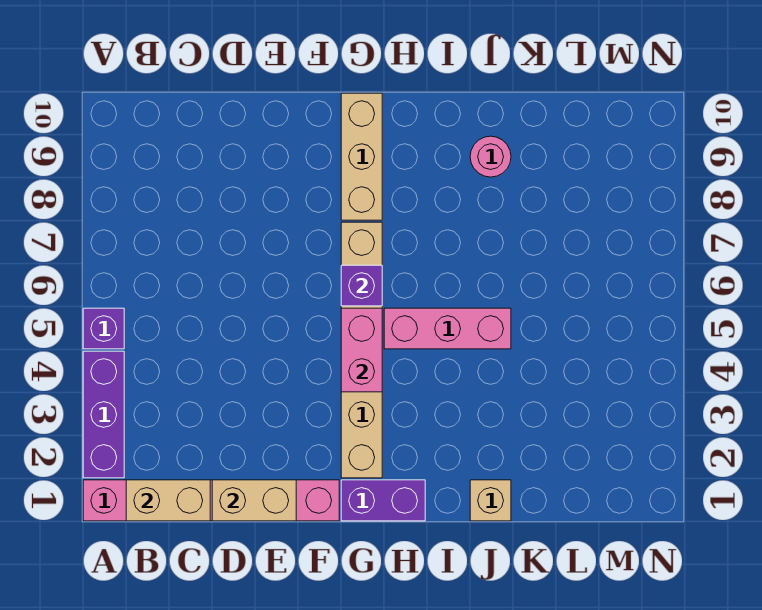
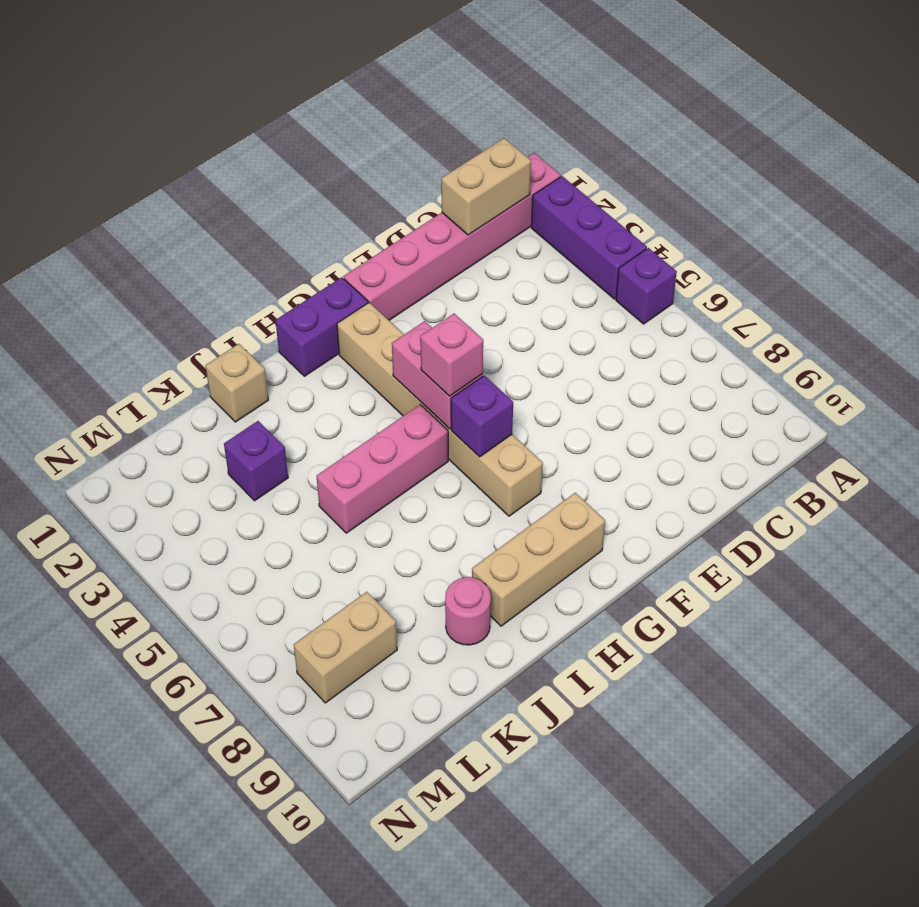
tan 1x2 brick [212,480,296,521] -> tan 1x2 brick moved to [294,592,397,703]
none -> pink 1x1 brick [420,314,483,396]
tan 1x3 brick [341,93,382,220] -> tan 1x3 brick turned to [472,493,605,626]
none -> purple 1x1 brick [224,421,288,501]

